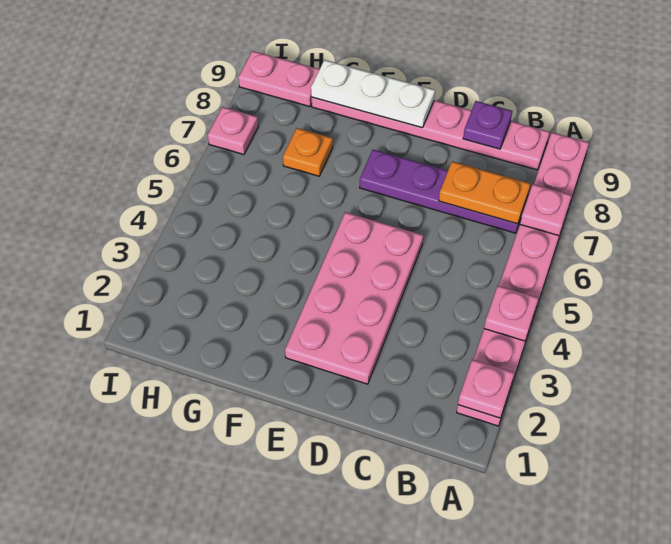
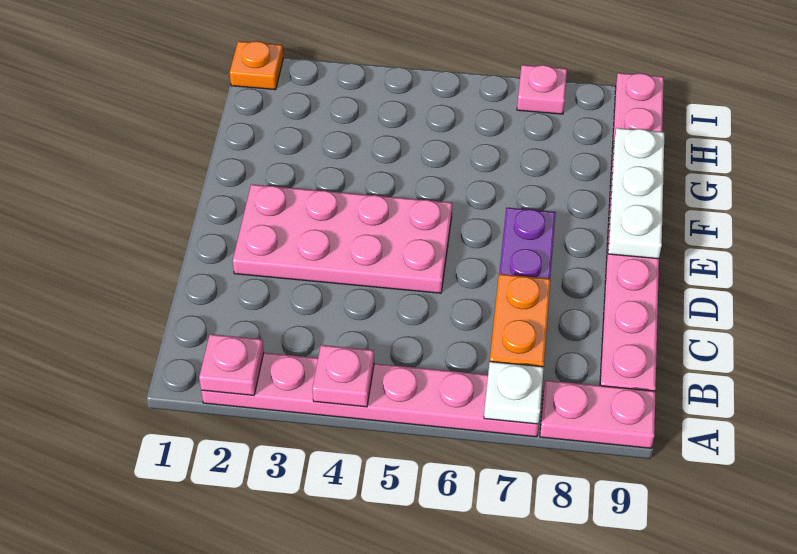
pink 1x1 plate [520,184,572,236] -> white 1x1 plate [484,362,544,424]
purple 1x1 plate [463,101,512,149] -> none
orange 1x1 plate [283,128,333,176] -> orange 1x1 plate moved to [230,41,283,90]

